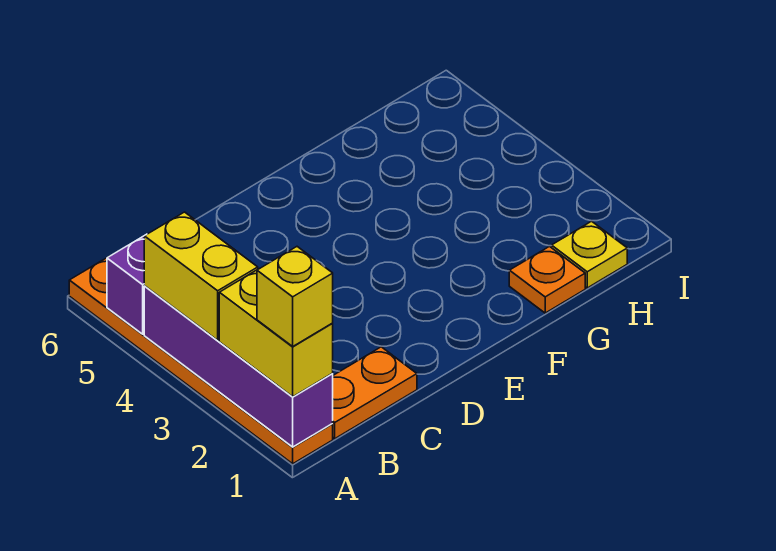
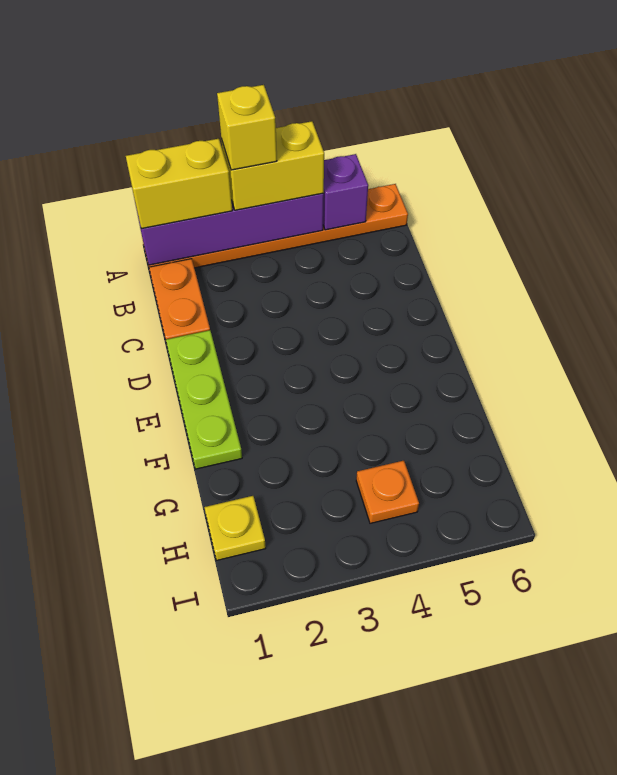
yellow 1x1 brick [257,247,333,346] -> yellow 1x1 brick moved to [217,85,277,170]
none -> lime 1x3 plate [166,330,242,469]
orange 1x1 plate [509,247,585,313] -> orange 1x1 plate moved to [356,461,419,523]

